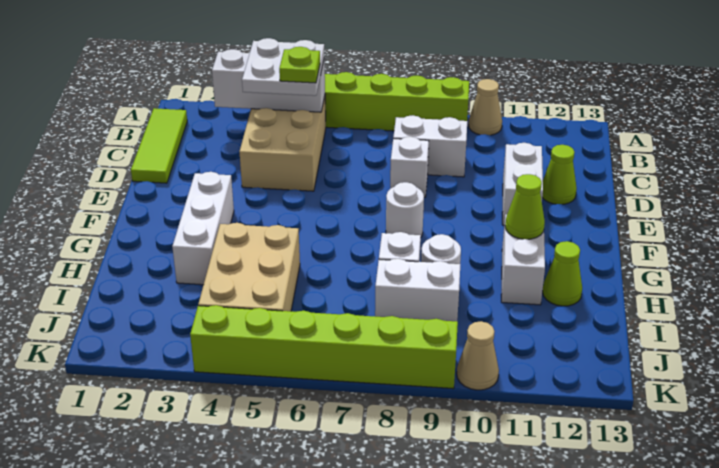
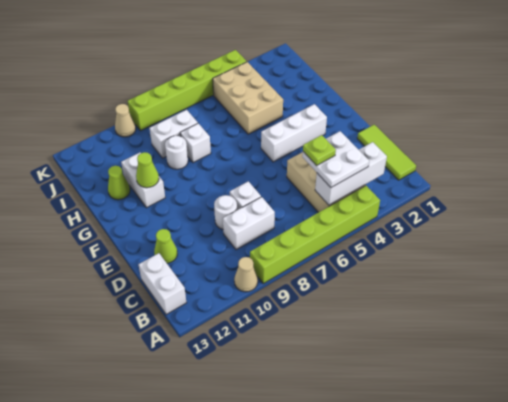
white 1x2 brick [502,143,543,225] -> white 1x2 brick moved to [139,253,186,315]
white 1x3 brick [172,172,234,285] -> white 1x3 brick turned to [261,104,327,162]
white 1x1 round brick [386,182,424,237] -> white 1x1 round brick moved to [214,195,237,229]

